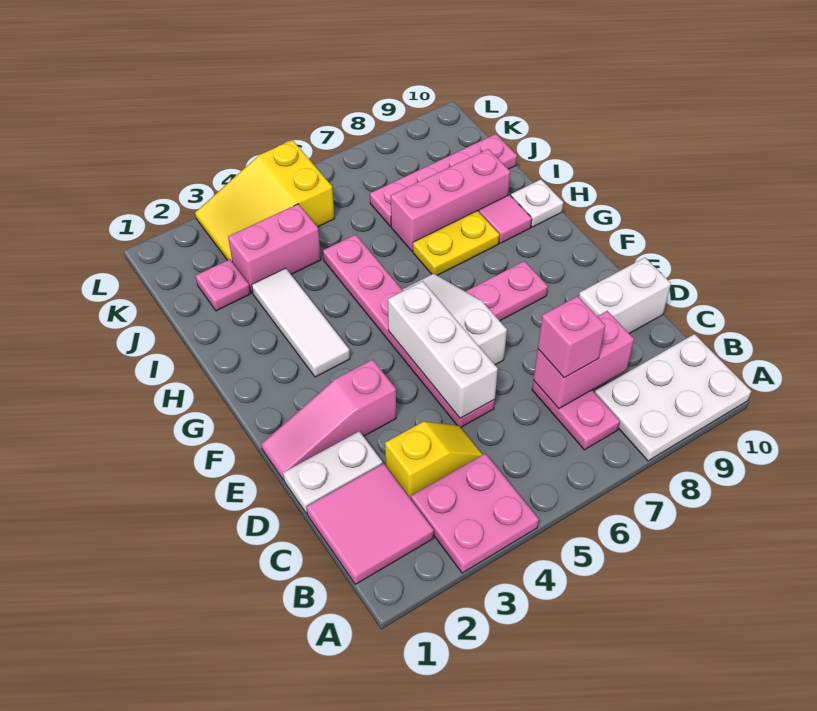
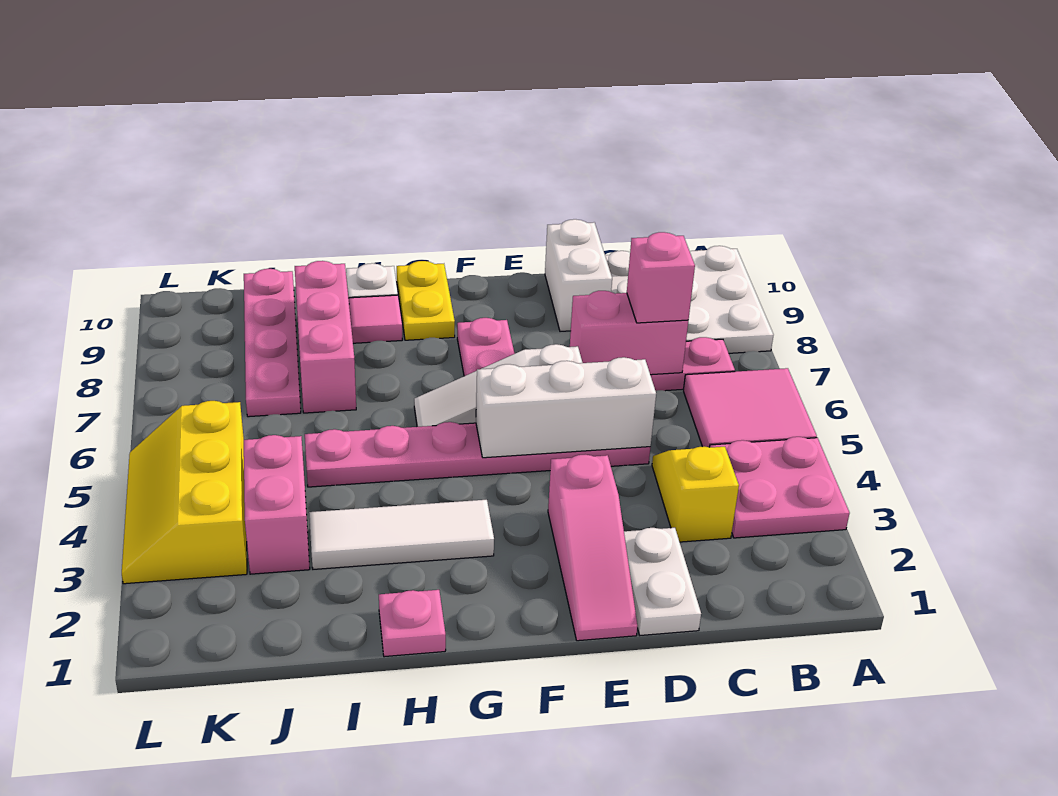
white 2x3 plate [595,334,751,461] -> white 3x3 plate [605,246,773,353]
pink 2x2 tile [306,463,434,584] -> pink 2x2 tile moved to [683,368,817,447]
pink 1x2 brick [534,311,634,409] -> pink 1x2 brick turned to [570,291,688,375]
yellow 1x2 plate [413,211,499,275] -> yellow 1x2 plate moved to [396,261,455,340]
pink 1x1 plate [196,259,250,311] -> pink 1x1 plate moved to [379,590,446,657]
yellow 2x3 slope [195,140,334,261] -> yellow 2x3 slope turned to [122,401,247,584]

